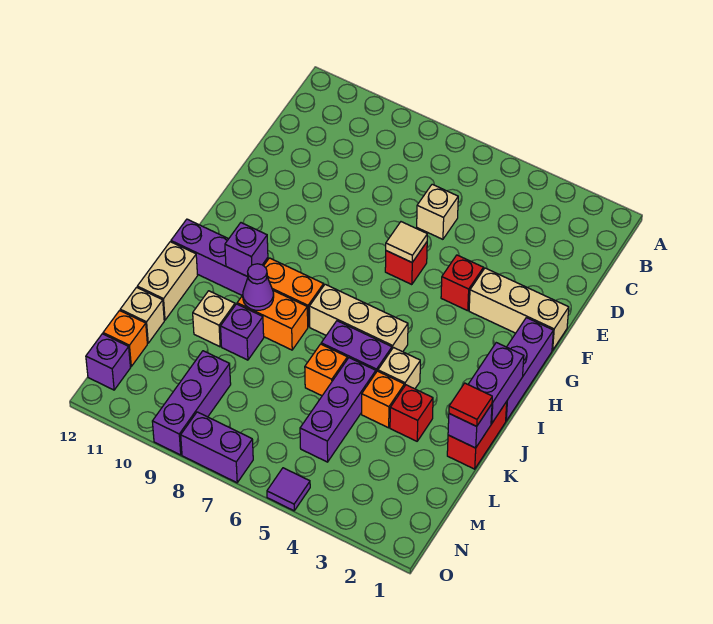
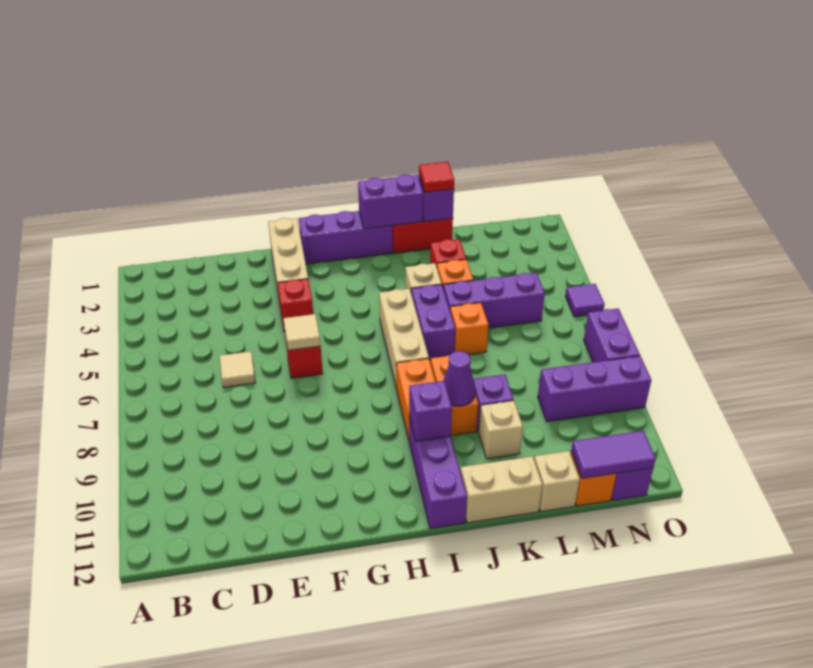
tan 1x1 brick [417,184,458,239] -> tan 1x1 tile [220,351,255,387]
none -> purple 1x2 tile [571,431,656,478]

